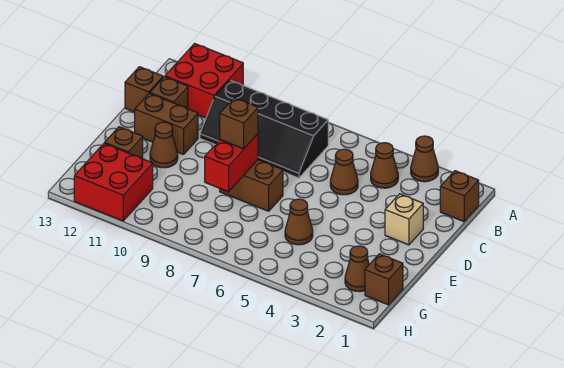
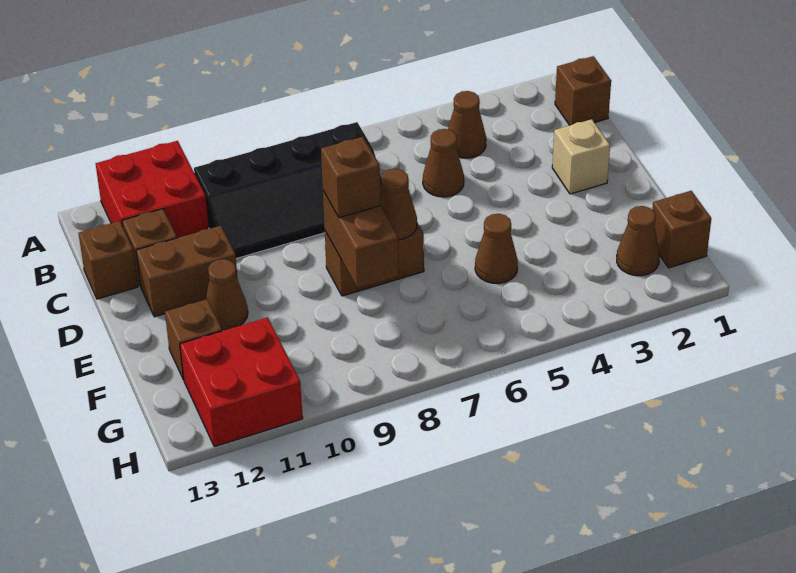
brown 1x1 cone [411,136,438,182] -> brown 1x1 cone moved to [380,169,417,240]
red 1x2 brick [205,134,258,192] -> brown 1x2 brick [323,191,399,288]

